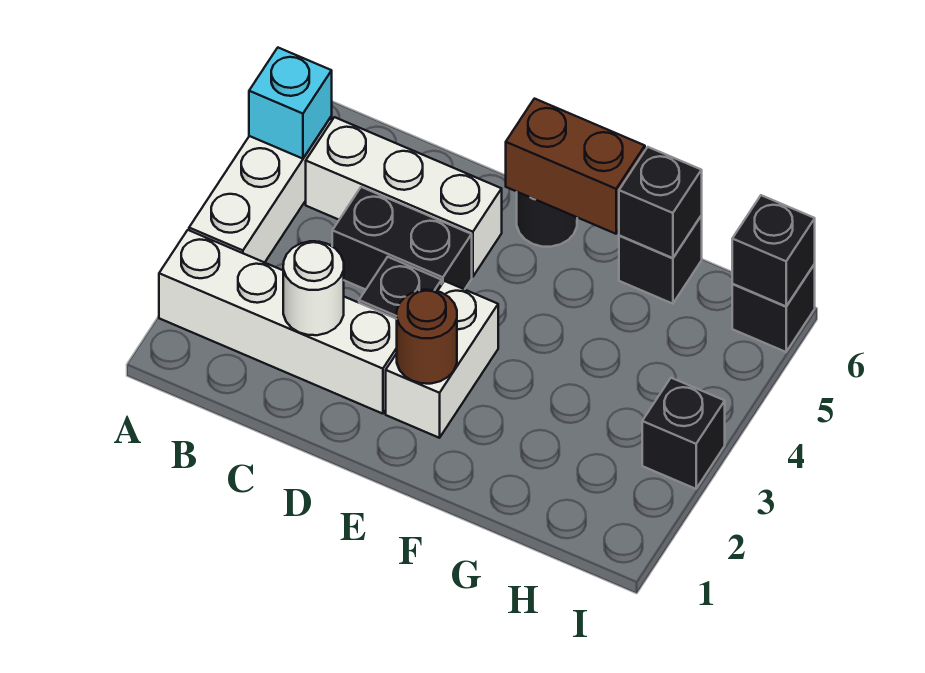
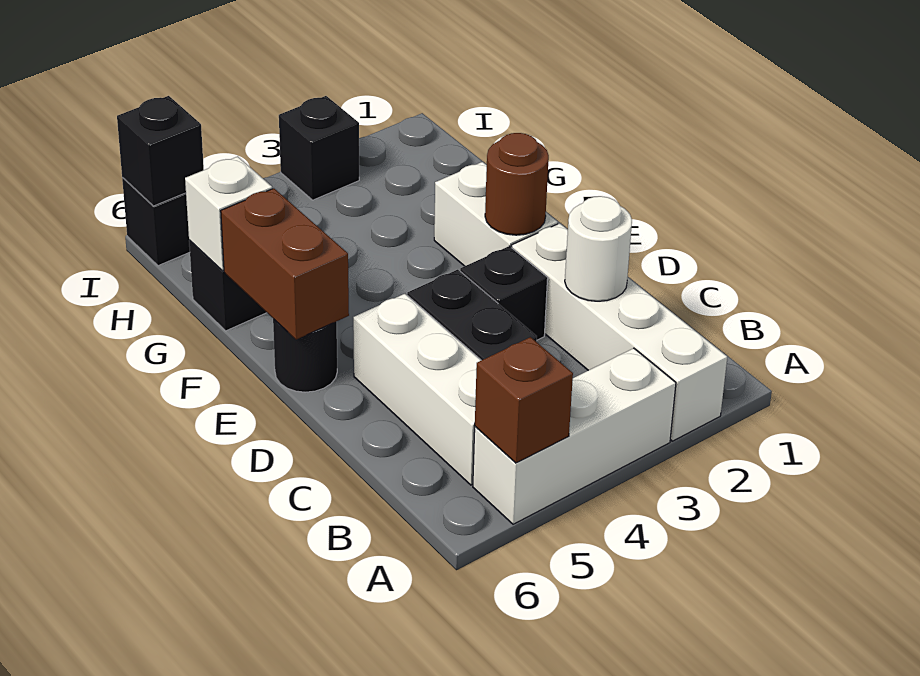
cyan 1x1 brick [249,48,332,159] -> brown 1x1 brick [475,337,573,463]
white 1x2 brick [386,281,498,438] -> white 1x2 brick turned to [434,162,558,266]
black 1x1 brick [619,147,702,258] -> white 1x1 brick [185,156,272,271]

